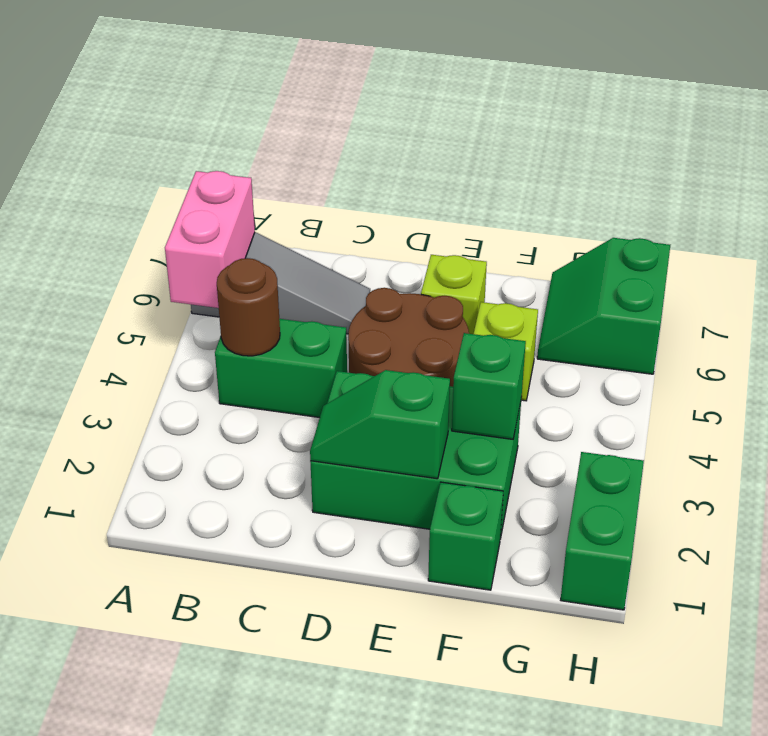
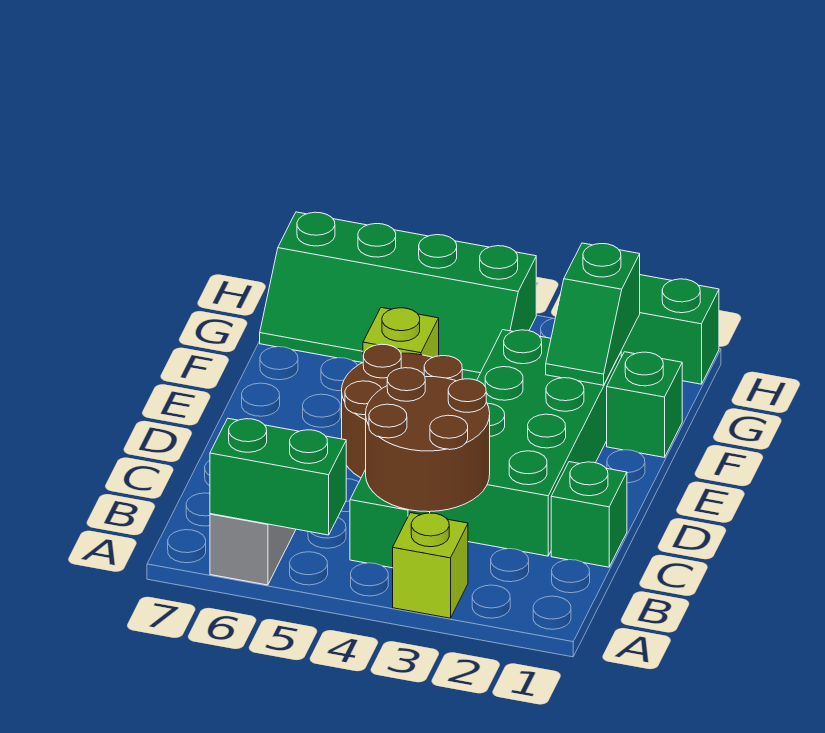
pink 1x2 brick [165,171,255,308] -> green 1x2 brick [210,418,346,535]
brown 1x1 round brick [217,258,280,356] -> brown 2x2 round brick [366,368,490,512]
green 2x3 brick [310,371,522,539] -> green 2x4 brick [430,330,621,556]
green 1x2 slope [310,370,450,479] -> green 1x2 slope moved to [546,243,640,385]
lime 1x1 brick [421,255,487,334] -> lime 1x1 brick moved to [393,513,468,618]
green 1x1 brick [452,333,526,439] -> green 1x1 brick moved to [551,462,627,567]
green 2x2 slope [537,238,670,374] -> green 2x4 slope [260,212,536,380]

